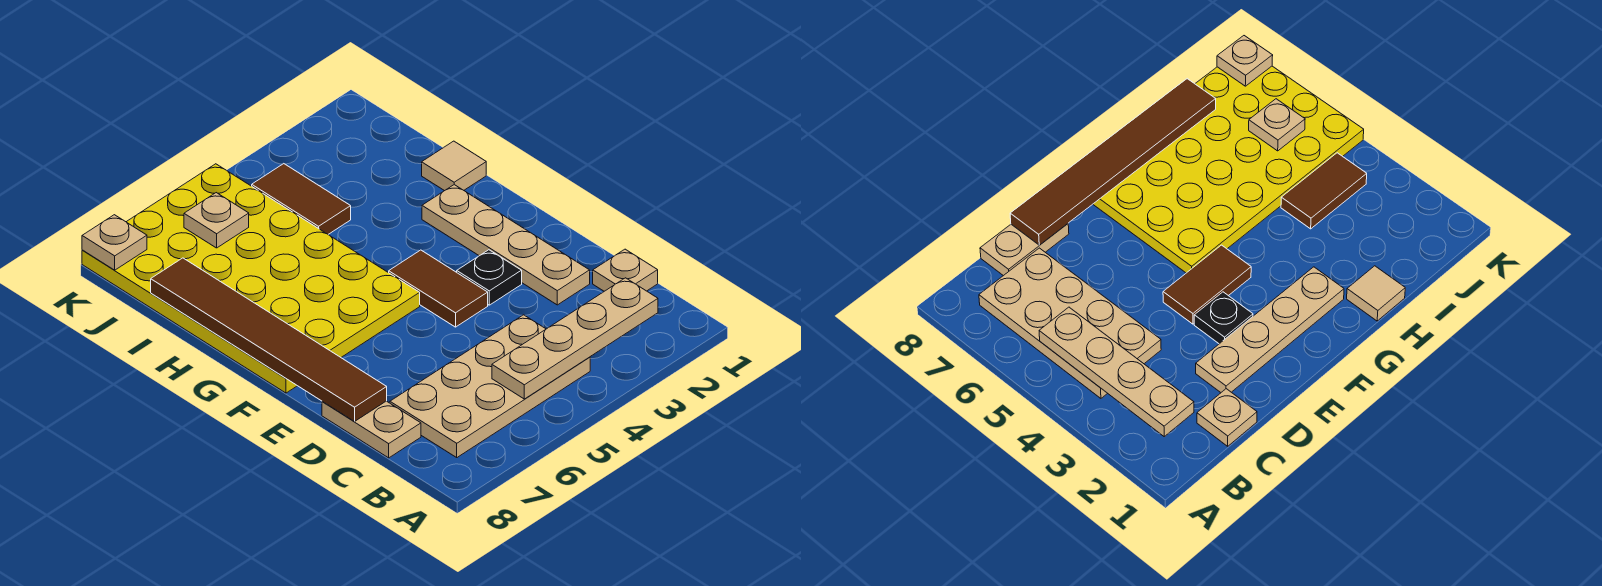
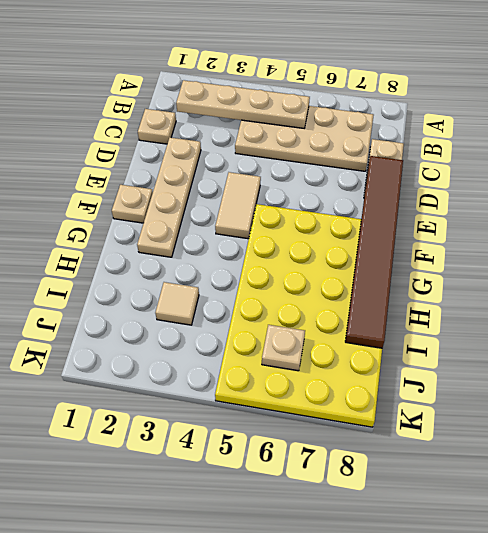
black 1x1 plate [457,250,522,305] -> none
brown 1x2 tile [388,250,488,327] -> tan 1x2 tile [215,172,261,239]
tan 1x1 tile [422,141,486,191] -> tan 1x1 tile moved to [155,282,199,325]
brown 1x2 tile [252,164,351,234] -> none
tan 1x1 plate [82,215,147,270] -> tan 1x1 plate moved to [112,185,153,223]

